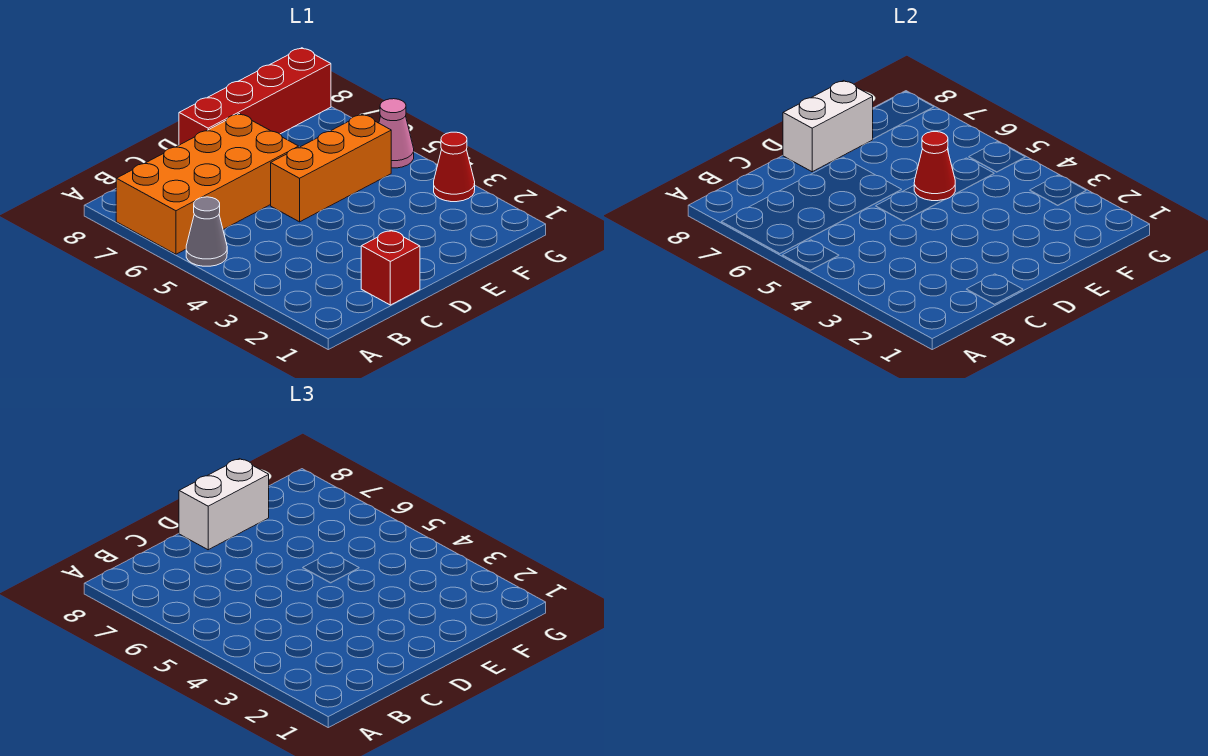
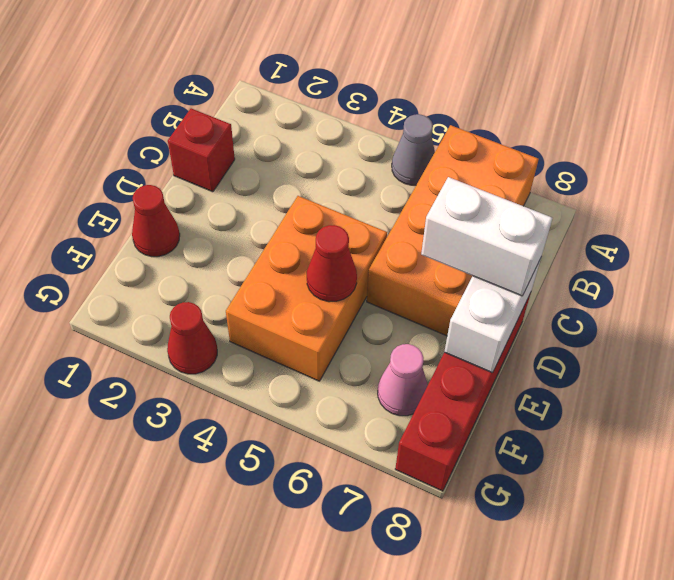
orange 1x3 brick [271,114,391,222] -> orange 2x3 brick [226,196,387,381]
white 1x2 brick [179,459,269,550] -> white 1x2 brick turned to [421,177,553,296]
none -> red 1x1 cone [132,185,180,257]
pink 1x1 cone [379,99,414,168] -> pink 1x1 cone moved to [378,344,428,416]

